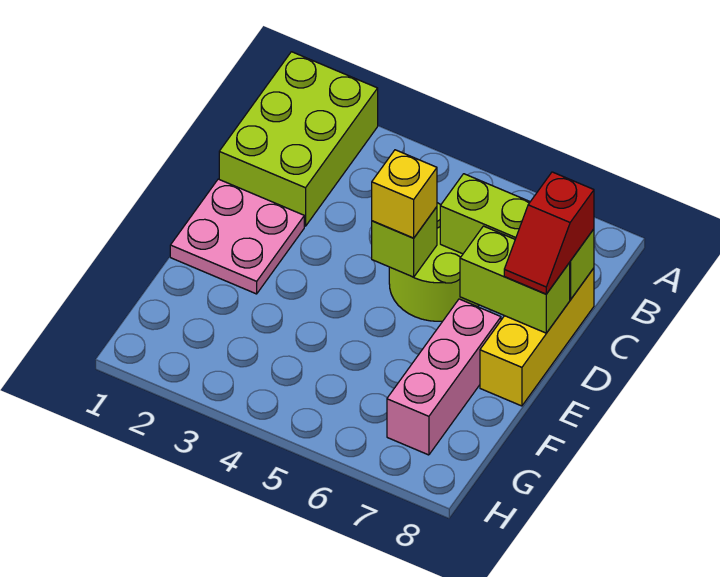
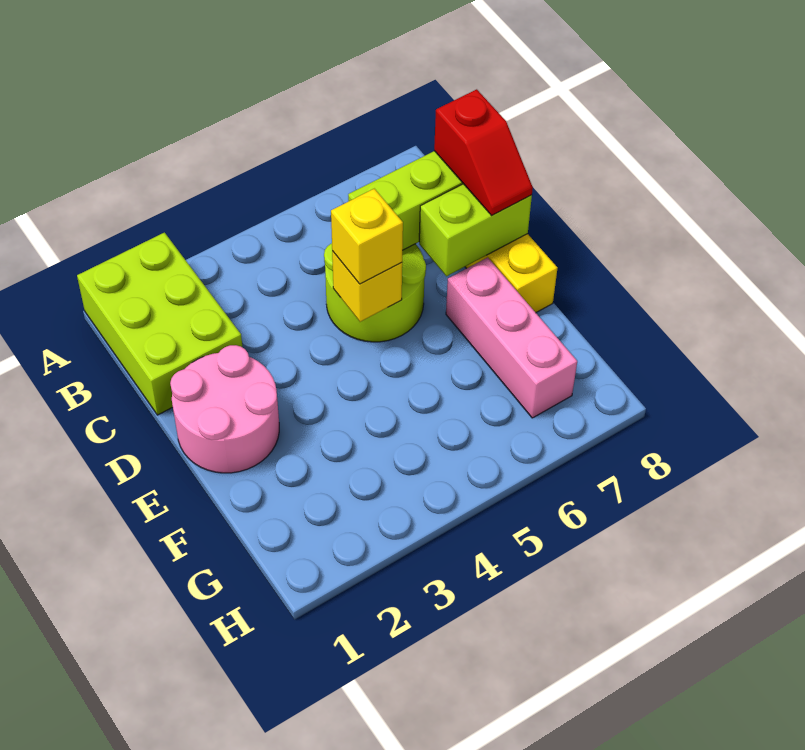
pink 2x2 plate [170,179,304,294] -> pink 2x2 round brick [170,345,279,473]
lime 1x1 brick [372,207,437,277] -> yellow 1x1 brick [332,251,402,322]

